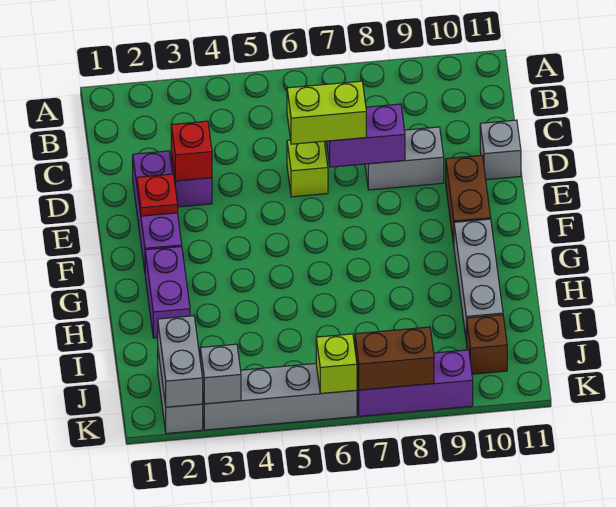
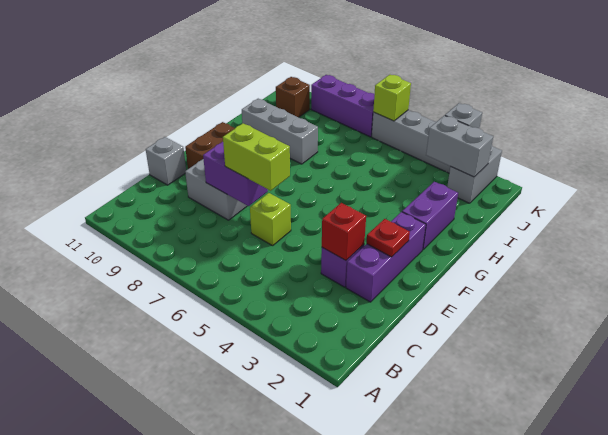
grey 1x3 brick [454,219,503,342] -> grey 1x3 brick turned to [242,99,318,164]
grey 1x2 brick [158,316,203,407] -> grey 1x2 brick turned to [426,115,493,177]
brown 1x2 brick [355,327,434,390] -> none

